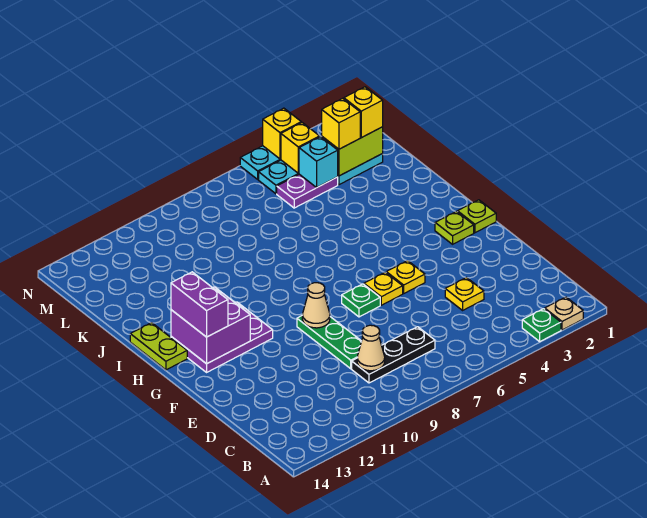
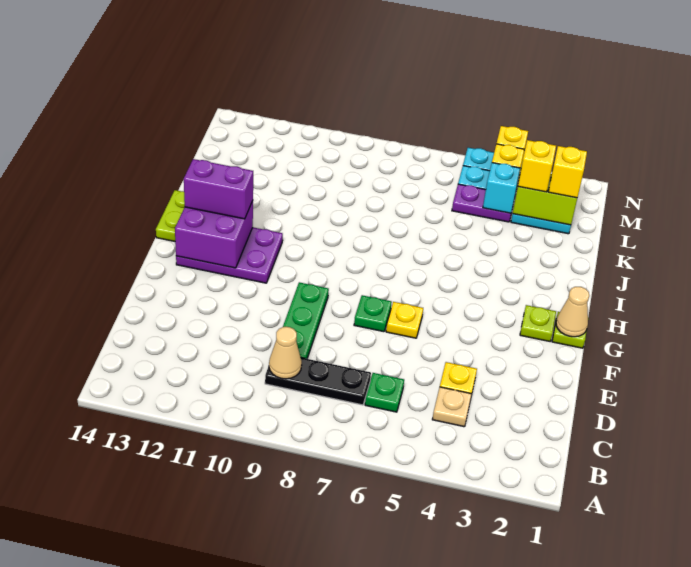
tan 1x1 plate [545,297,583,330] -> tan 1x1 plate moved to [432,387,472,427]
green 1x1 plate [522,309,561,341] -> green 1x1 plate moved to [365,373,404,412]
yellow 1x1 plate [386,261,425,293] -> none
tan 1x1 cone [302,283,330,328] -> tan 1x1 cone moved to [556,287,589,337]
purple 1x2 brick [171,272,228,337] -> purple 1x2 brick turned to [184,159,253,219]

